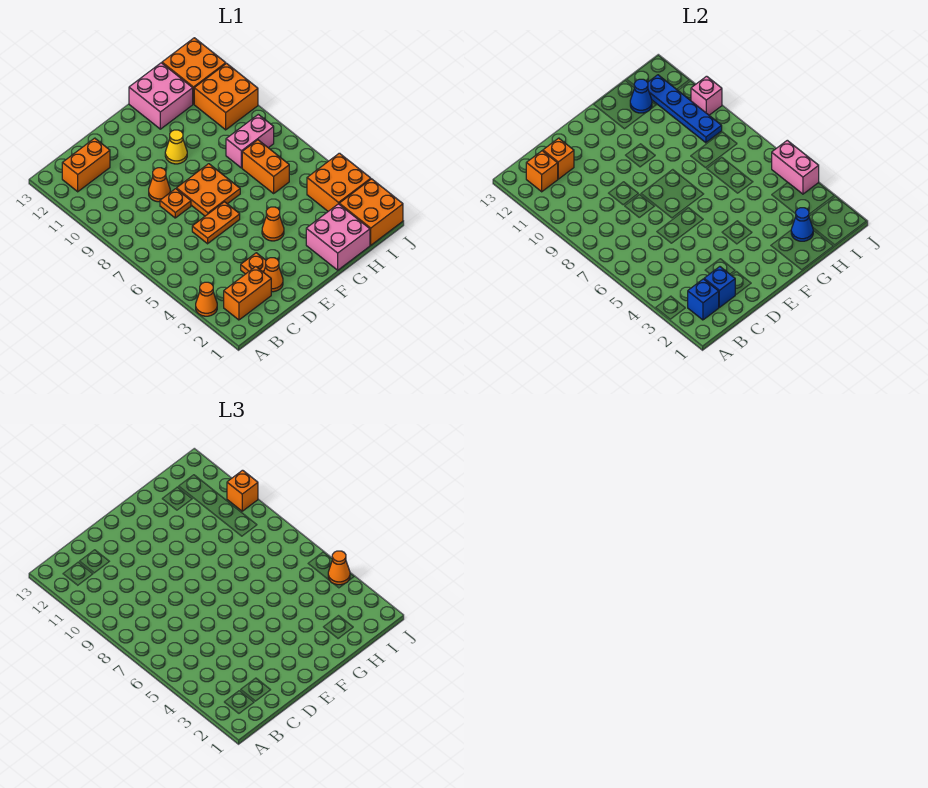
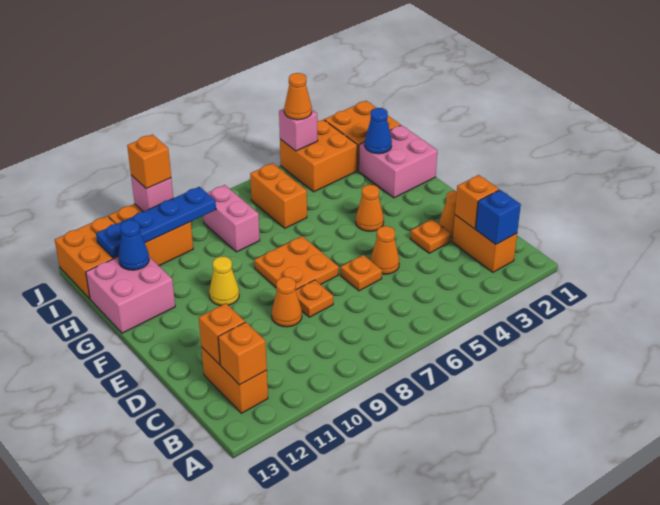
orange 1x1 cone [196,282,217,316] -> orange 1x1 cone moved to [371,226,399,274]
blue 1x1 brick [704,267,735,307] -> orange 1x1 brick [455,175,499,229]
orange 1x2 plate [192,202,240,244] -> orange 1x1 plate [341,255,382,291]
orange 1x2 brick [242,140,289,193] -> orange 1x2 brick turned to [250,163,307,228]
pink 1x2 brick [772,140,819,194] -> pink 1x1 brick [279,109,318,151]

